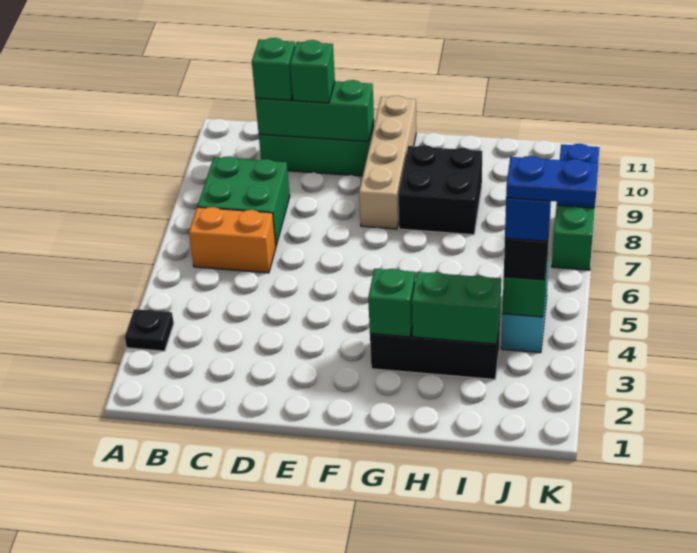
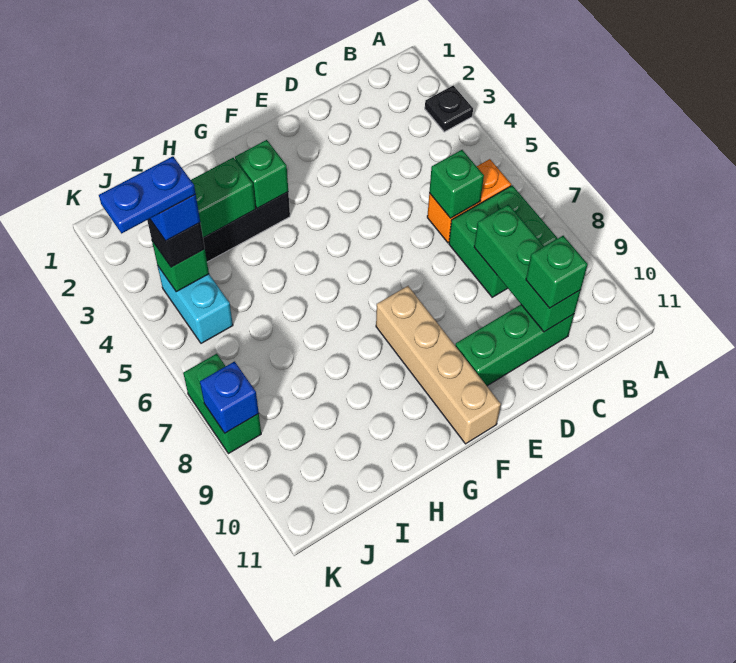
green 1x3 brick [255,80,374,142] -> green 1x3 brick turned to [474,205,581,332]
green 1x1 brick [290,40,335,103] -> green 1x1 brick moved to [429,150,484,218]
black 2x2 brick [398,145,482,235] -> none

